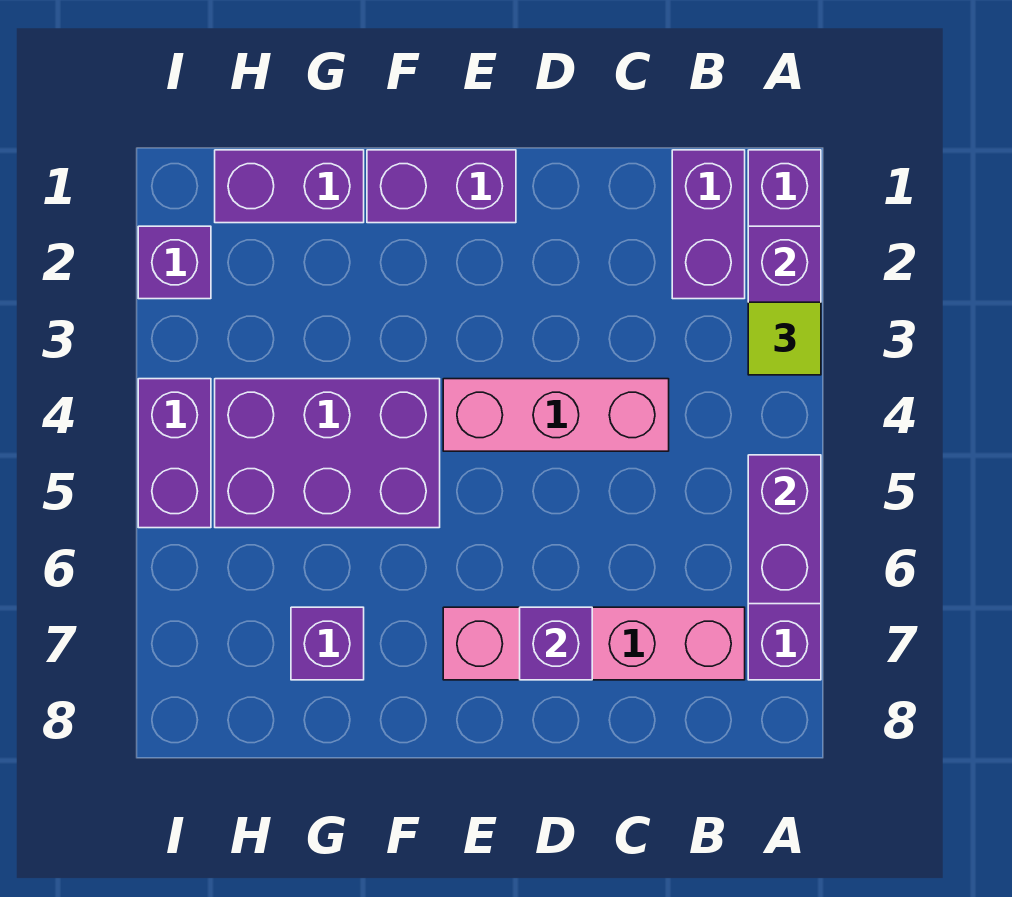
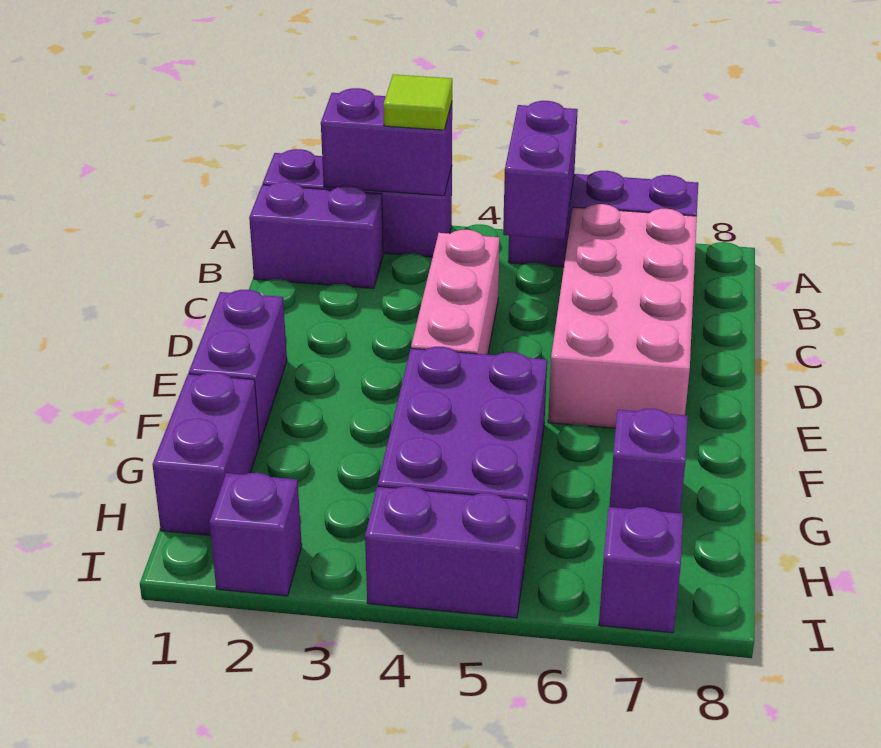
purple 1x2 brick [748,455,821,604] -> purple 1x2 brick turned to [503,101,578,240]
pink 1x4 brick [443,607,745,680] -> pink 2x4 brick [548,204,697,428]
purple 1x1 brick [520,607,592,680] -> purple 1x1 brick moved to [599,507,683,633]

